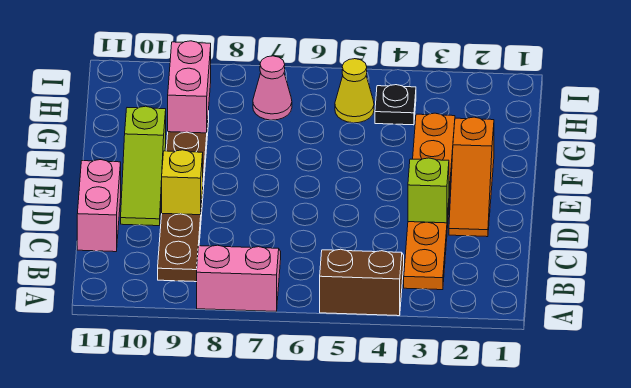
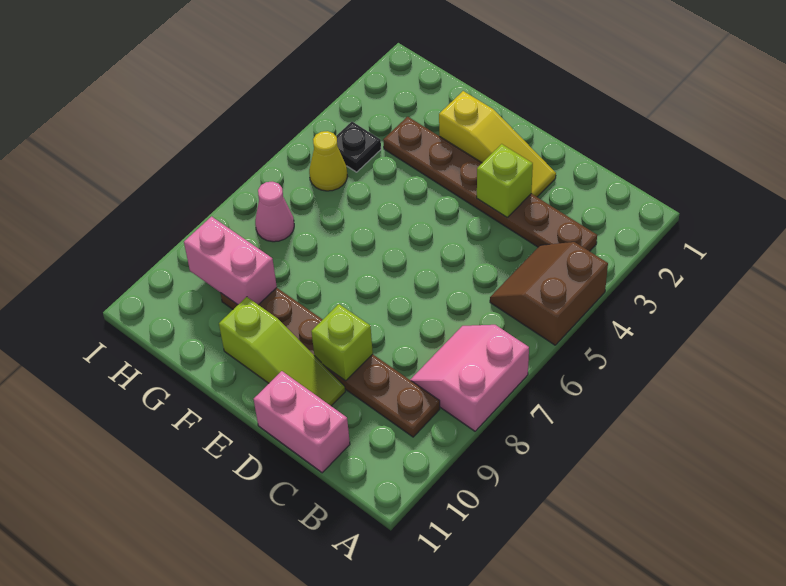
orange 1x6 plate [404,113,455,290] -> brown 1x6 plate [383,117,597,251]
orange 1x3 slope [449,117,494,237] -> yellow 1x3 slope [439,91,556,197]
yellow 1x1 brick [162,150,203,215] -> lime 1x1 brick [311,304,373,381]

